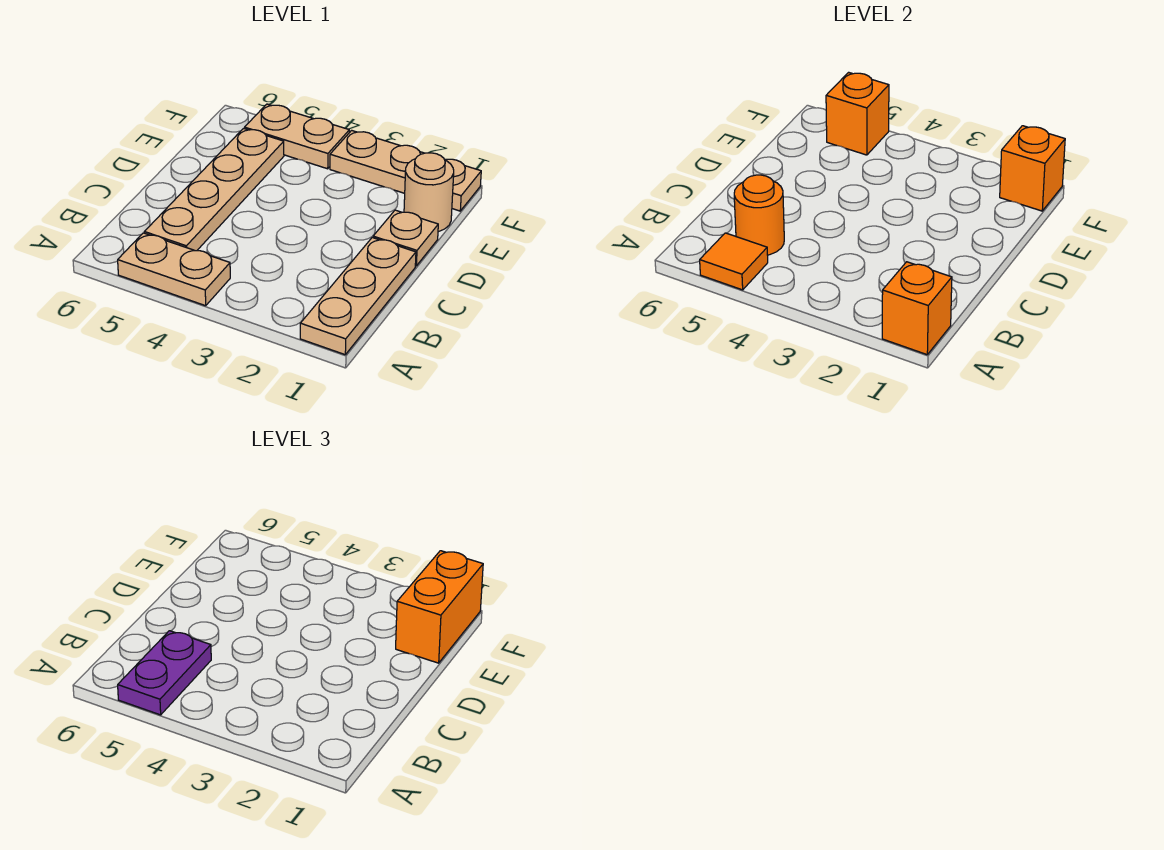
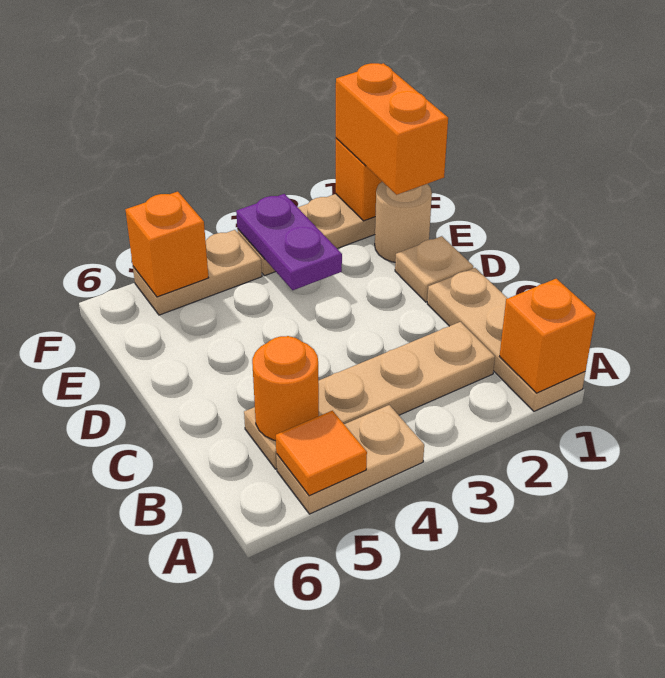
purple 1x2 plate [118,631,211,715] -> purple 1x2 plate moved to [236,194,342,290]
tan 1x4 plate [144,128,284,251] -> tan 1x4 plate turned to [244,322,495,469]

